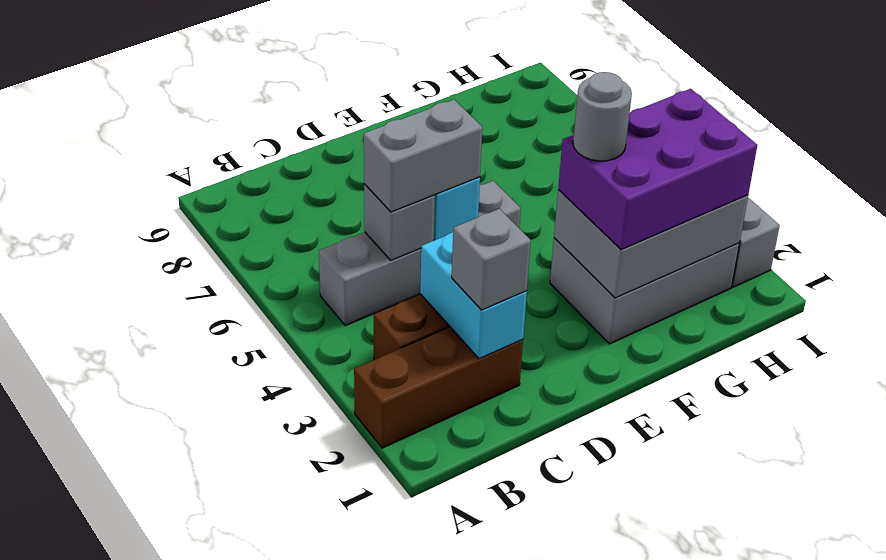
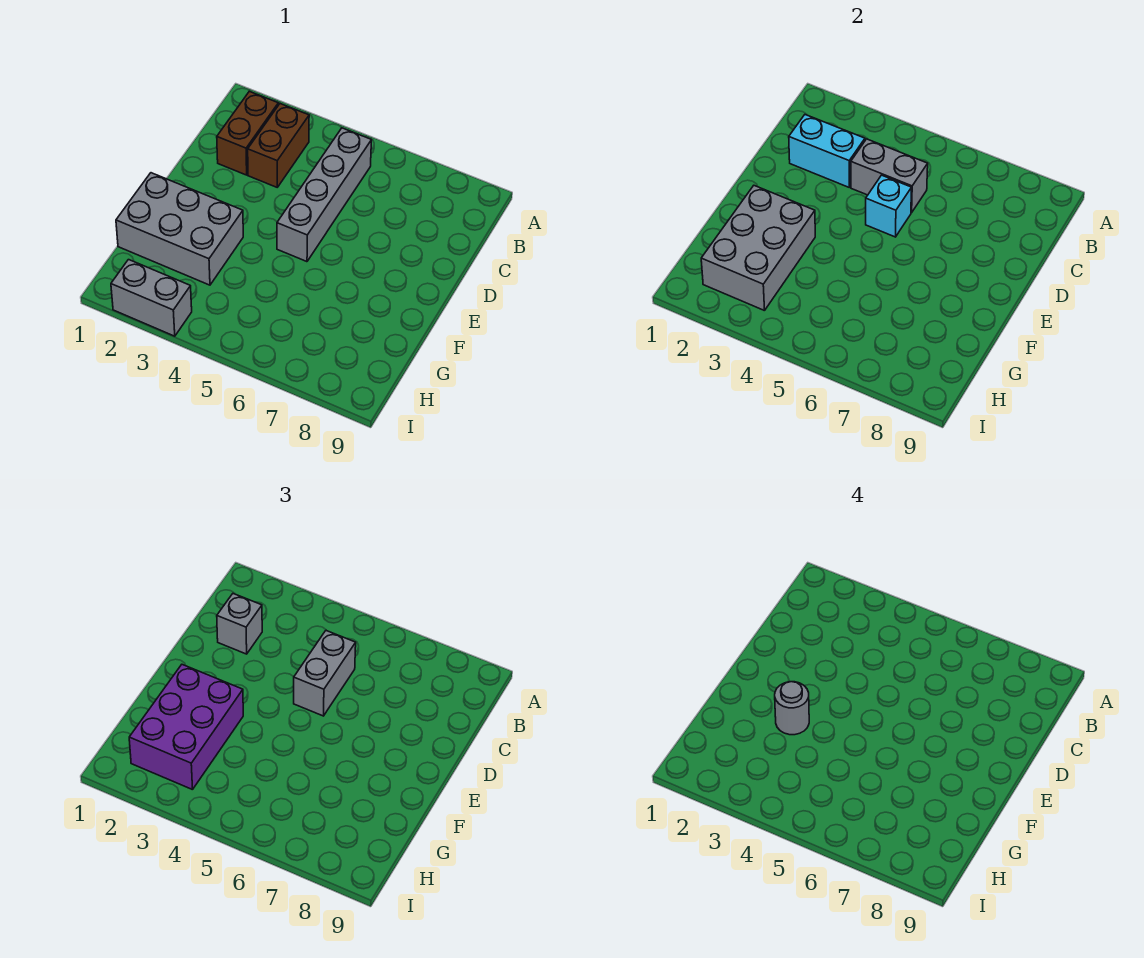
brown 1x3 brick [354,327,523,448] -> brown 1x2 brick [217,91,278,175]
grey 1x1 brick [364,184,435,260] -> grey 1x2 brick [851,139,928,213]
grey 2x3 brick [550,238,740,344] -> grey 2x3 brick turned to [116,173,243,285]

